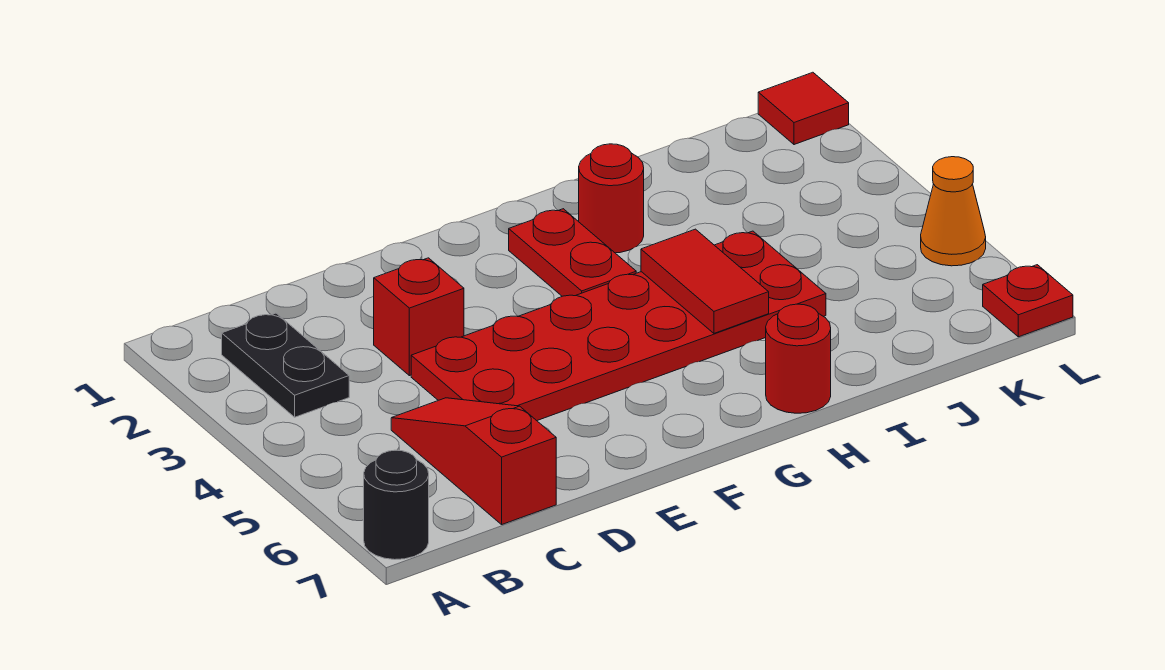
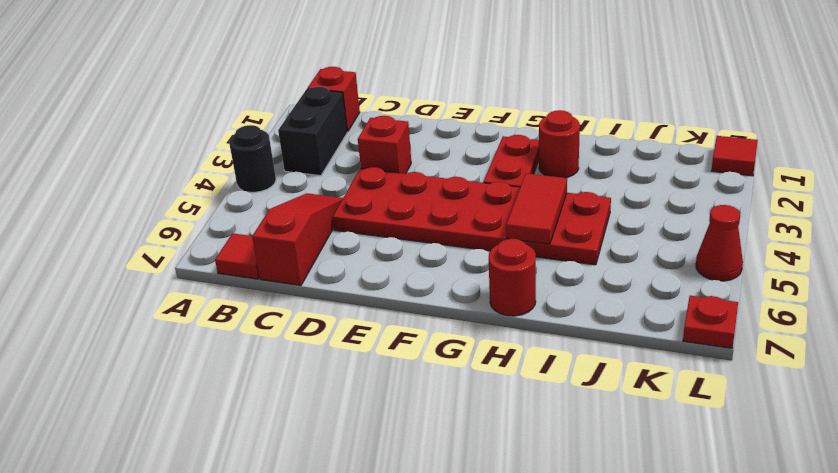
black 1x1 round brick [364,450,429,560] -> black 1x1 round brick moved to [229,125,276,192]
none -> red 1x1 brick [308,67,360,132]
black 1x2 plate [222,313,349,417] -> black 1x2 brick [278,87,347,176]
none -> red 1x1 tile [215,233,260,279]
orange 1x1 cone [921,157,986,266] -> red 1x1 cone [696,205,743,281]

